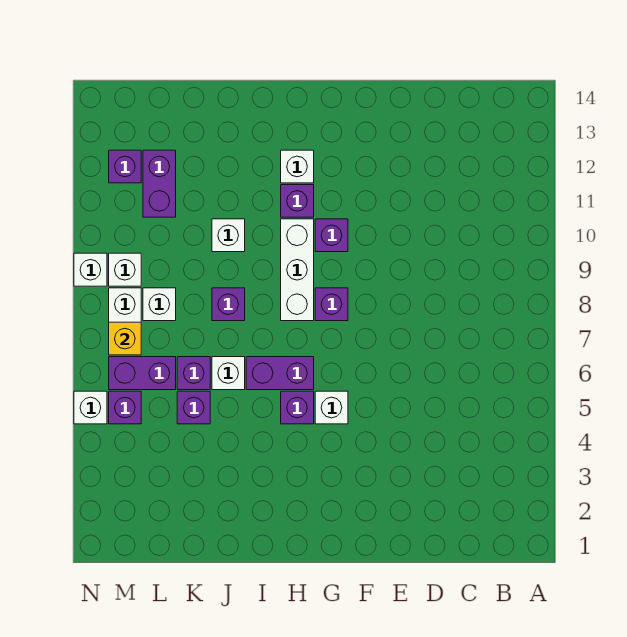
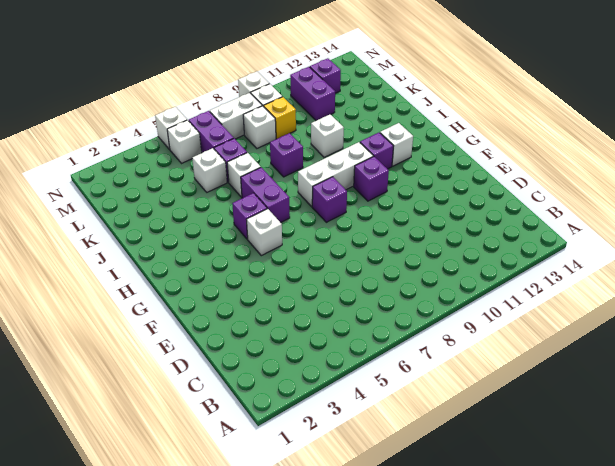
purple 1x1 brick [177,391,210,424] -> white 1x1 brick [192,148,227,192]
purple 1x2 brick [143,150,176,217] -> purple 1x2 brick turned to [290,67,335,120]
purple 1x1 brick [109,391,141,424] -> white 1x1 brick [167,120,201,163]
yellow 1x1 brick [109,322,141,355] -> yellow 1x1 brick moved to [264,97,296,139]

